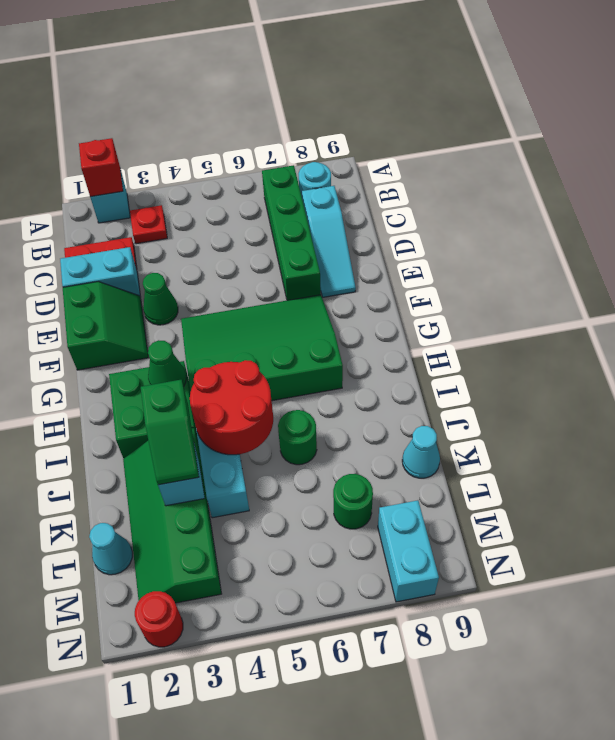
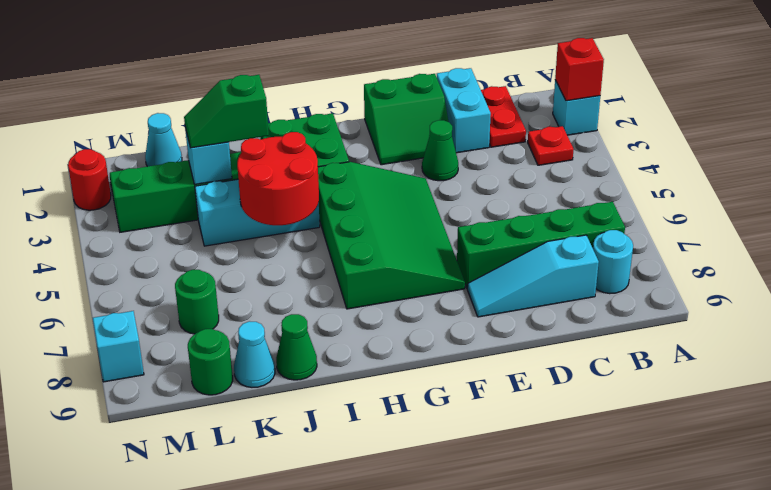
green 1x1 cone [148,340,186,386] -> green 1x1 cone moved to [276,314,317,380]
green 1x1 round brick [278,410,317,465] -> green 1x1 round brick moved to [188,329,233,395]
cyan 1x2 brick [378,500,439,602] -> cyan 1x1 brick [93,311,144,382]

